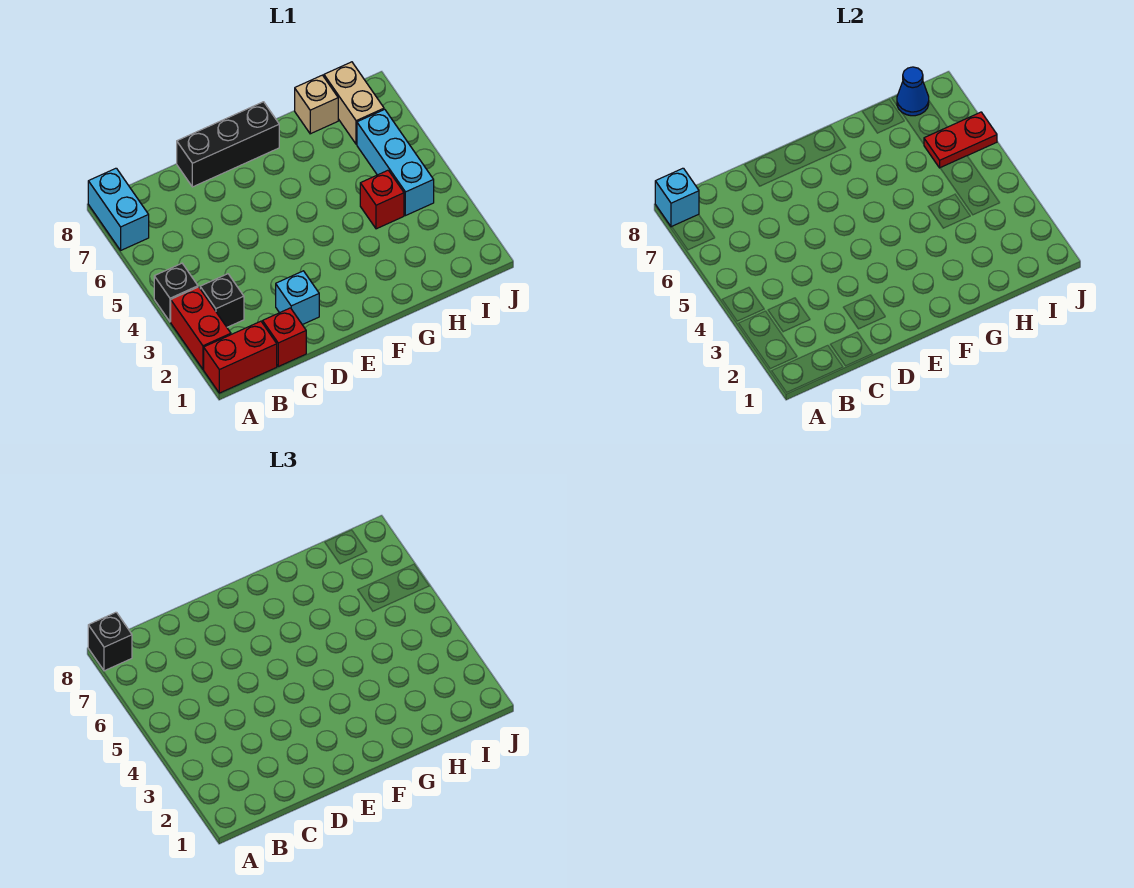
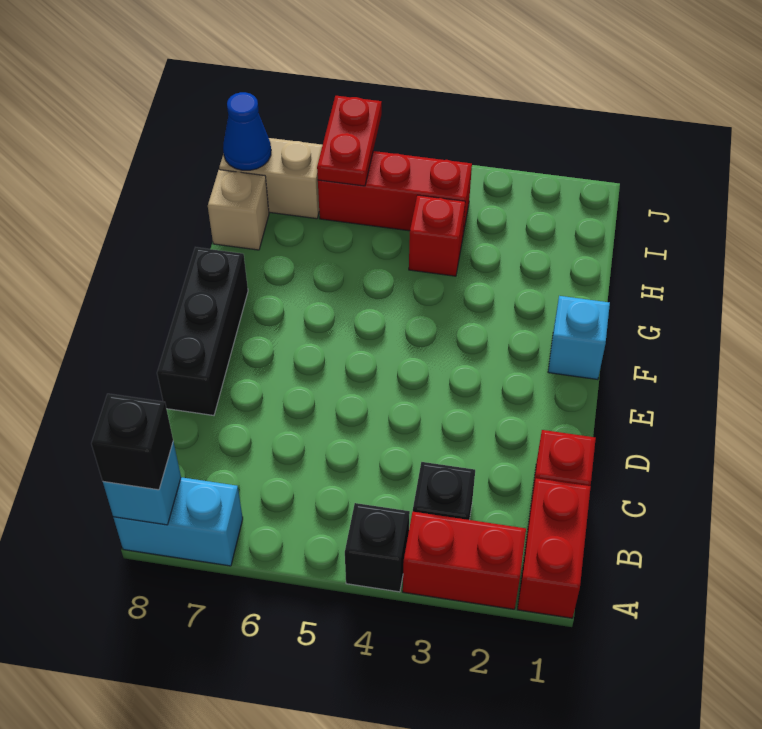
cyan 1x1 brick [276,271,319,325] -> cyan 1x1 brick moved to [548,296,610,380]
cyan 1x3 brick [357,109,434,216] -> red 1x3 brick [318,151,472,234]

